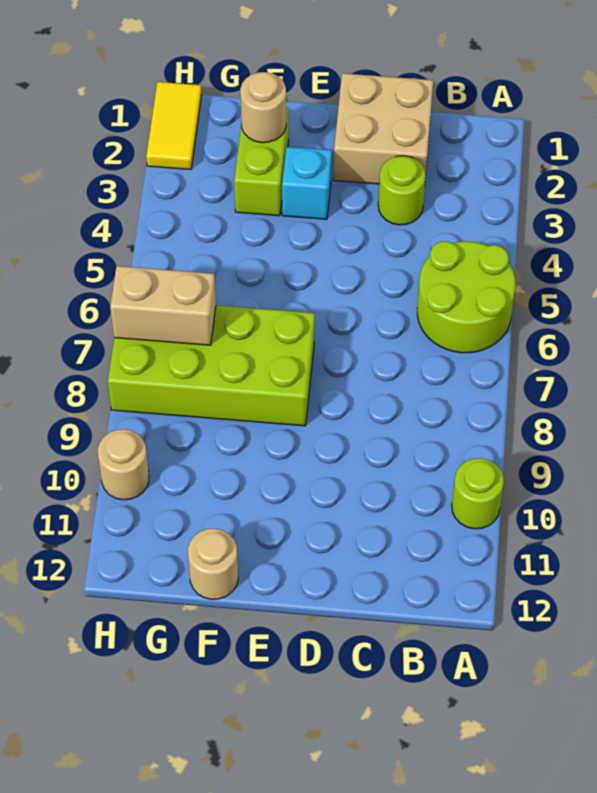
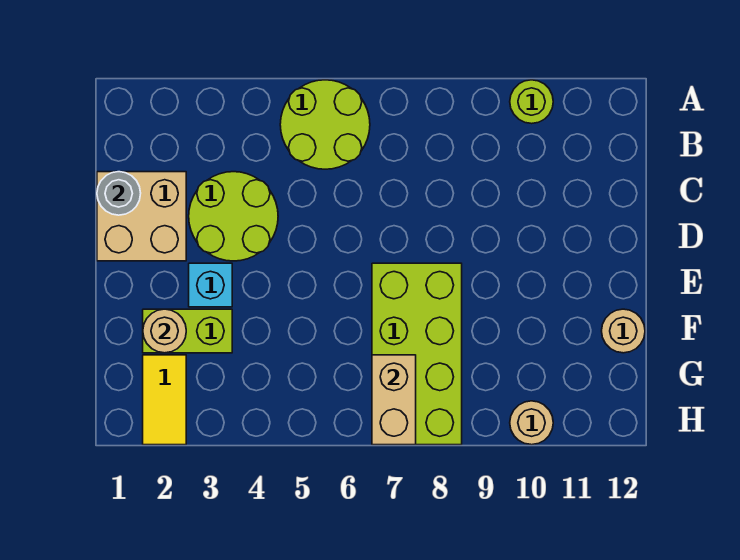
none -> grey 1x1 round brick [97,172,141,215]
lime 1x1 round brick [378,156,425,225] -> lime 2x2 round brick [189,172,278,261]
yellow 1x2 tile [146,82,202,170] -> yellow 1x2 tile turned to [143,355,186,445]

